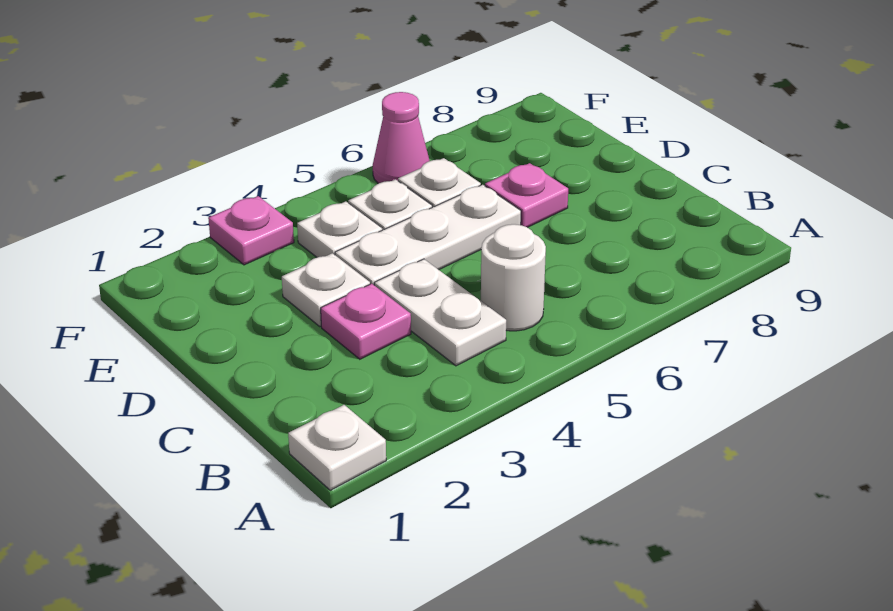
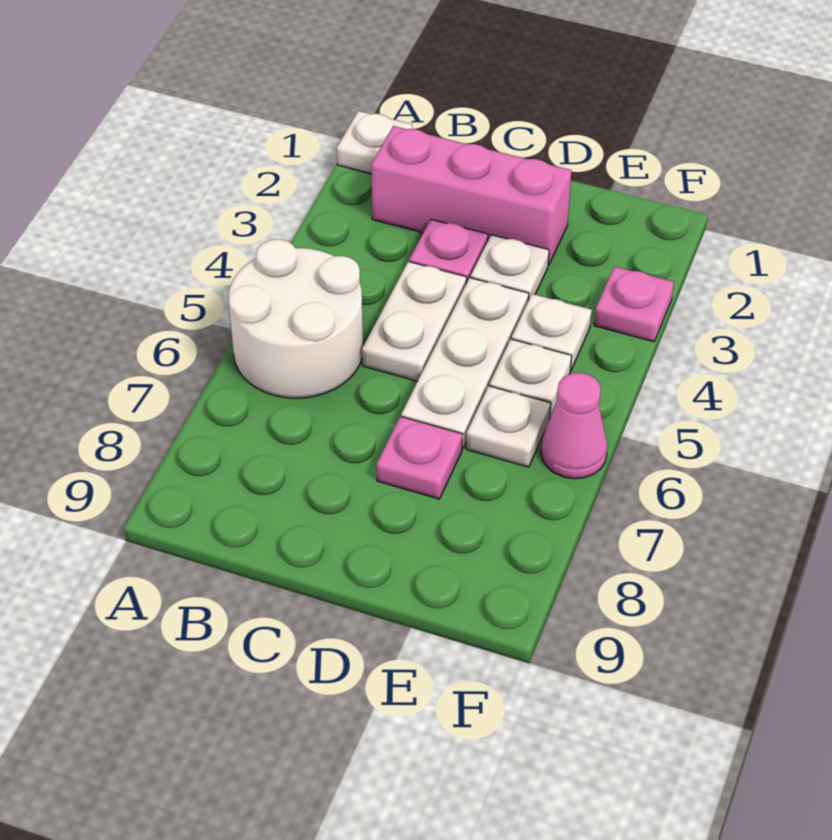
none -> pink 1x3 brick [371,126,572,265]
white 1x2 plate [374,259,506,366] -> white 1x2 plate turned to [362,261,467,381]
white 1x1 round brick [481,224,546,331] -> white 2x2 round brick [229,239,363,398]

